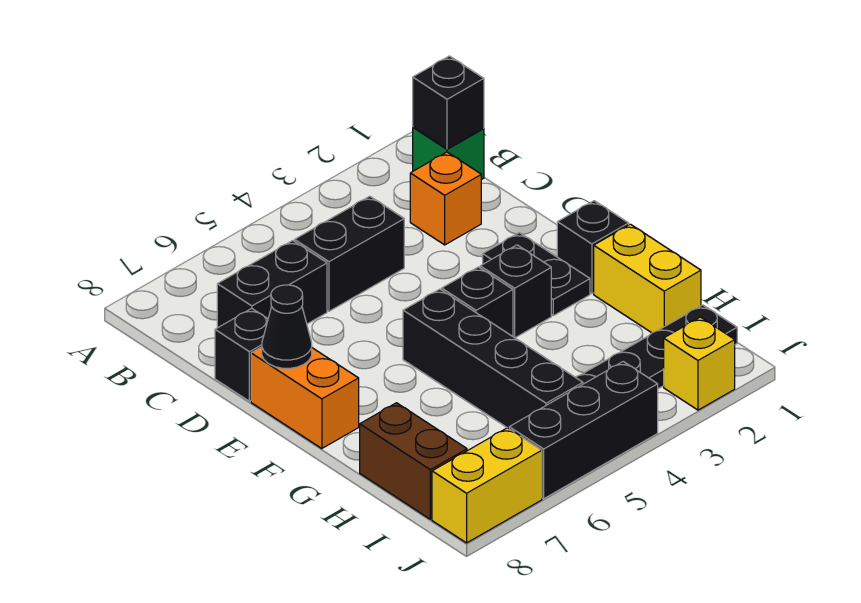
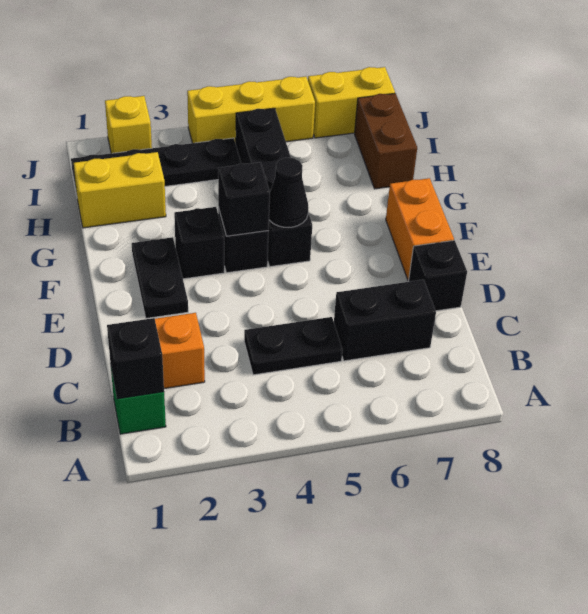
black 1x2 brick [295,196,404,311] -> black 1x2 plate [244,317,343,375]
black 1x1 cone [262,285,312,368] -> black 1x1 cone moved to [269,158,308,227]
black 1x1 brick [557,201,629,294] -> black 1x1 brick moved to [218,162,270,236]
yellow 1x2 brick [594,224,701,333] -> yellow 1x2 brick turned to [74,152,166,228]
black 1x3 brick [509,362,658,498] -> yellow 1x3 brick [187,76,315,143]

